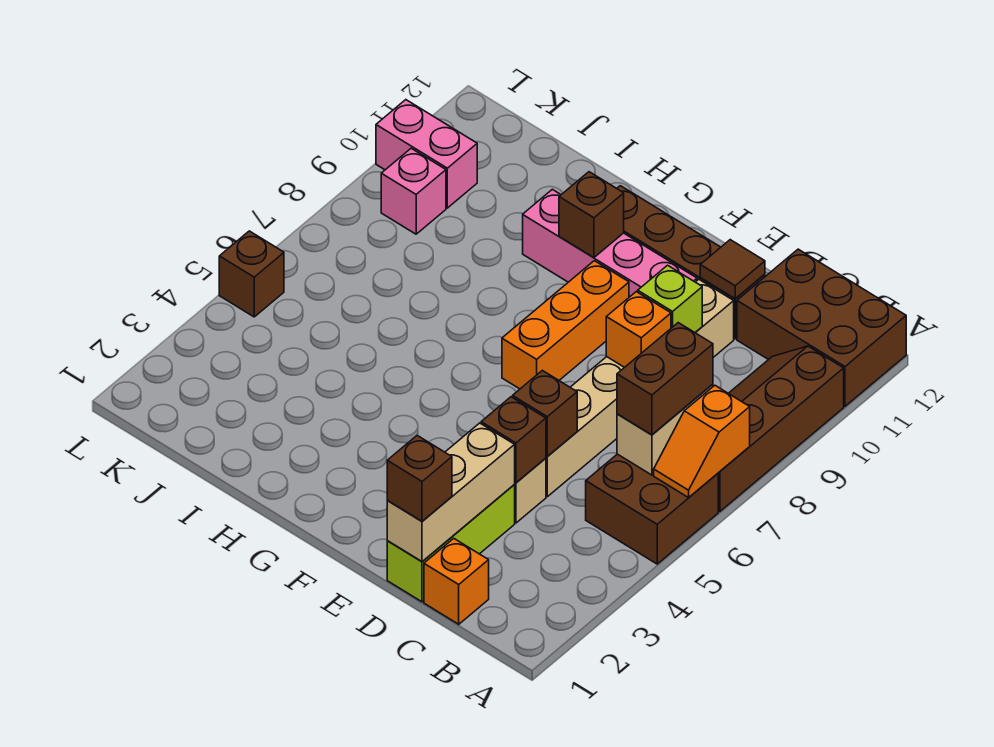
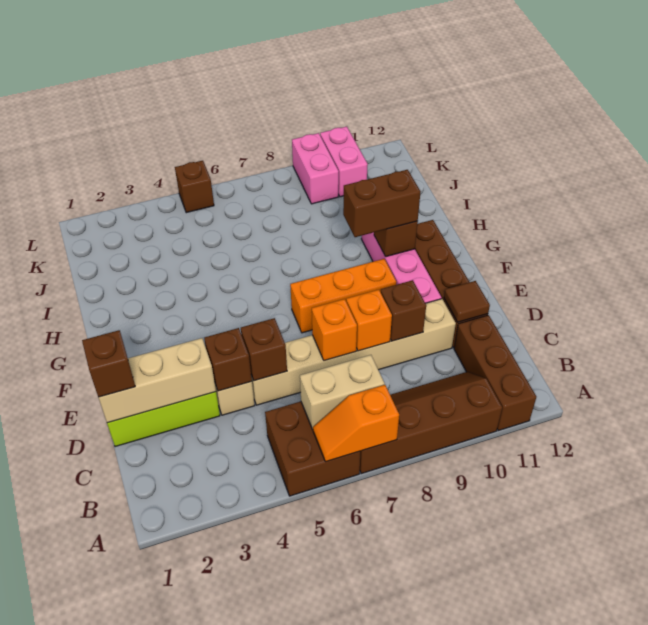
brown 2x3 brick [737,249,906,406] -> brown 1x3 brick [454,315,536,431]
brown 1x2 brick [617,323,713,435] -> brown 1x2 brick moved to [343,170,421,237]
orange 1x1 brick [424,538,489,624] -> orange 1x1 brick moved to [312,299,357,361]
lime 1x1 brick [638,265,702,332] -> brown 1x1 brick [381,280,426,341]
pink 1x1 brick [381,148,446,234] -> pink 1x2 brick [292,133,339,204]

